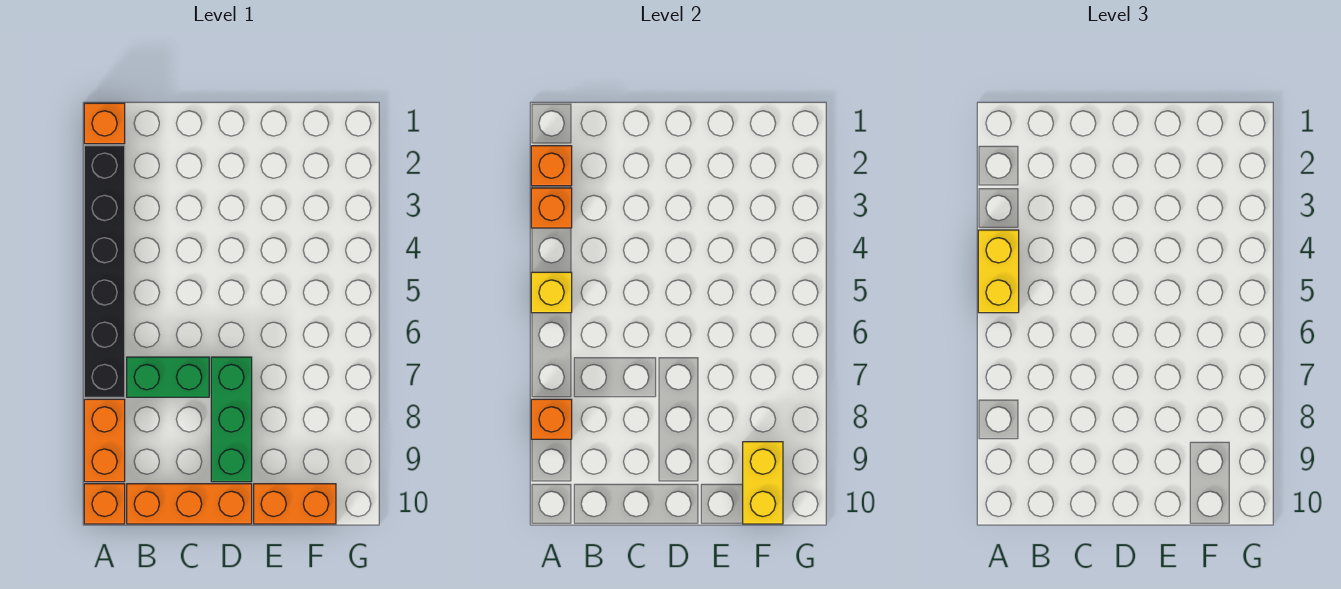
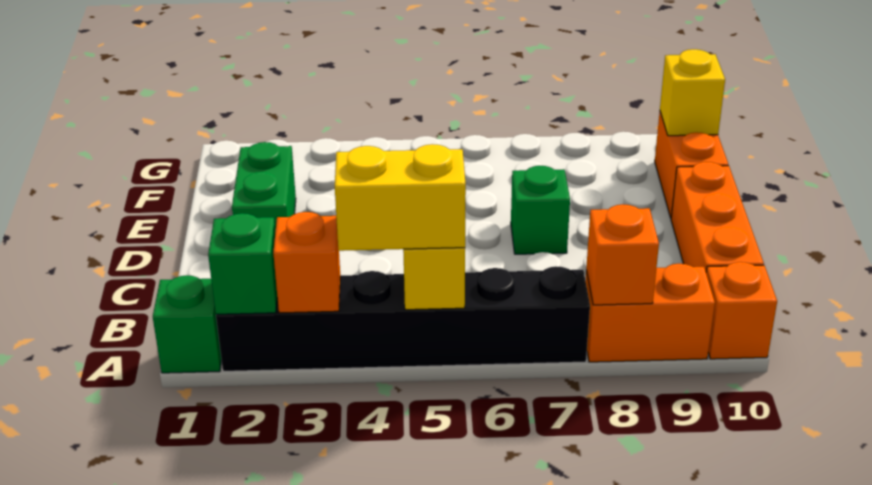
orange 1x1 brick [84,103,125,144] -> green 1x1 brick [153,275,222,373]
orange 1x1 brick [531,146,572,186] -> green 1x1 brick [208,213,277,314]
green 1x2 brick [127,357,209,397] -> green 1x2 brick moved to [232,142,296,232]
green 1x3 brick [211,357,252,482] -> green 1x1 brick [511,166,570,254]
yellow 1x2 brick [743,442,783,524] -> yellow 1x1 brick [660,49,725,136]

